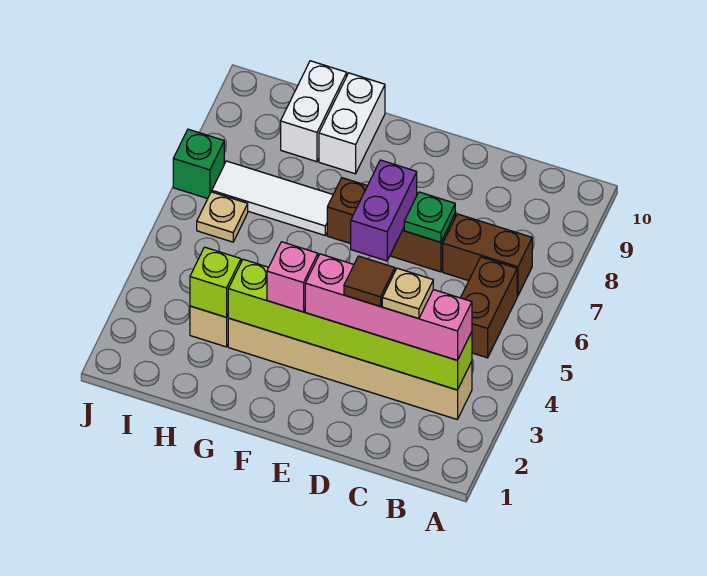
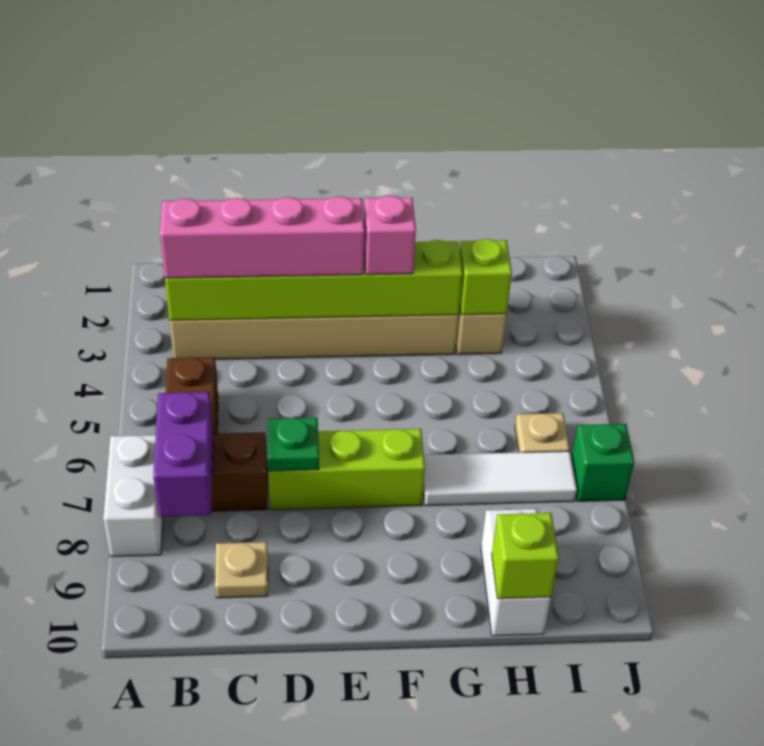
tan 1x1 plate [382,268,433,319] -> tan 1x1 plate moved to [215,542,268,598]
brown 1x1 tile [344,256,395,306] -> none
brown 1x3 brick [327,178,455,272] -> lime 1x3 brick [268,429,425,510]
purple 1x2 brick [351,160,417,261] -> purple 1x2 brick moved to [153,392,213,517]
white 1x2 brick [319,73,385,174] -> white 1x2 brick moved to [103,435,163,557]
none -> lime 1x1 brick [492,513,559,599]

